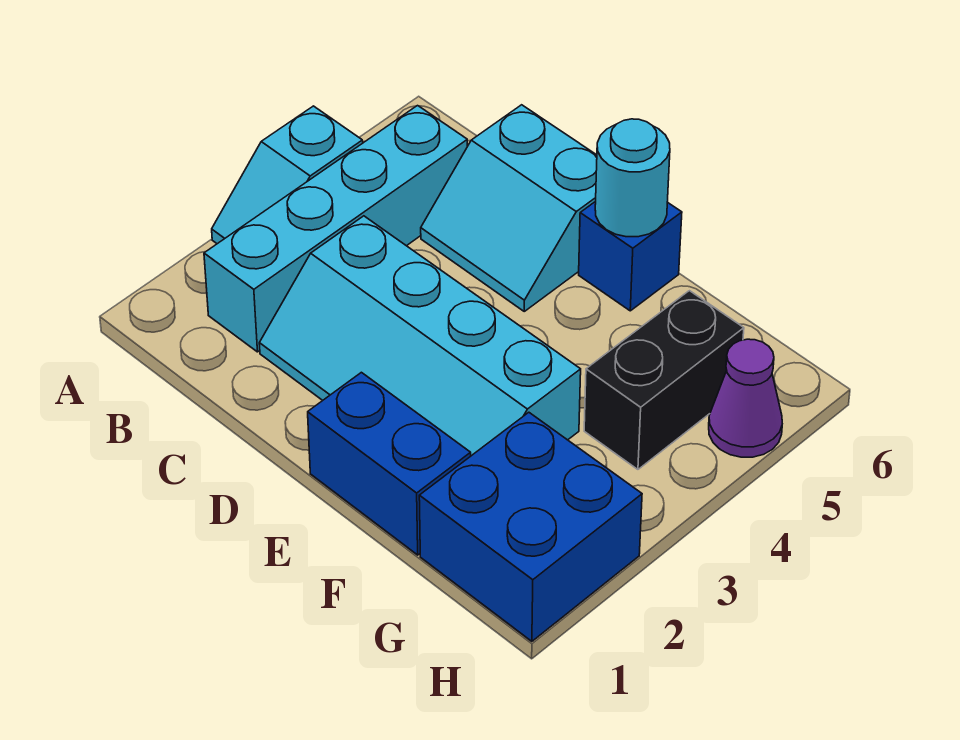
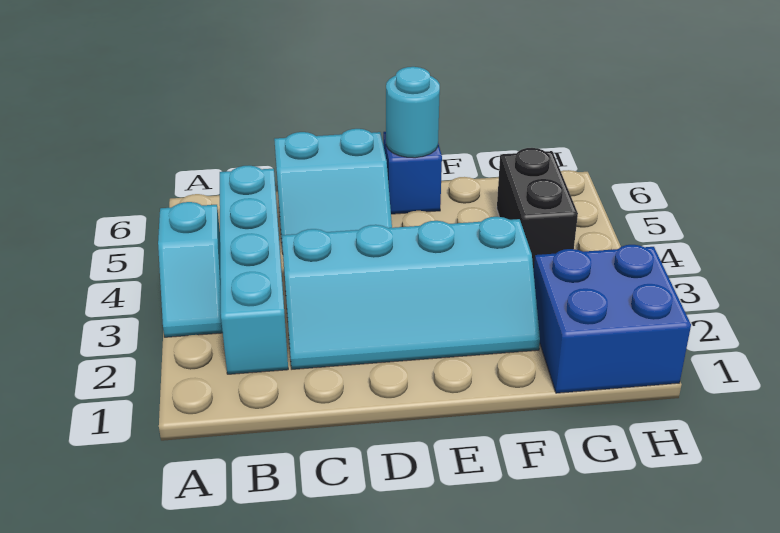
blue 1x2 brick [308,372,471,555] -> none
purple 1x1 cone [709,339,782,457] -> none

